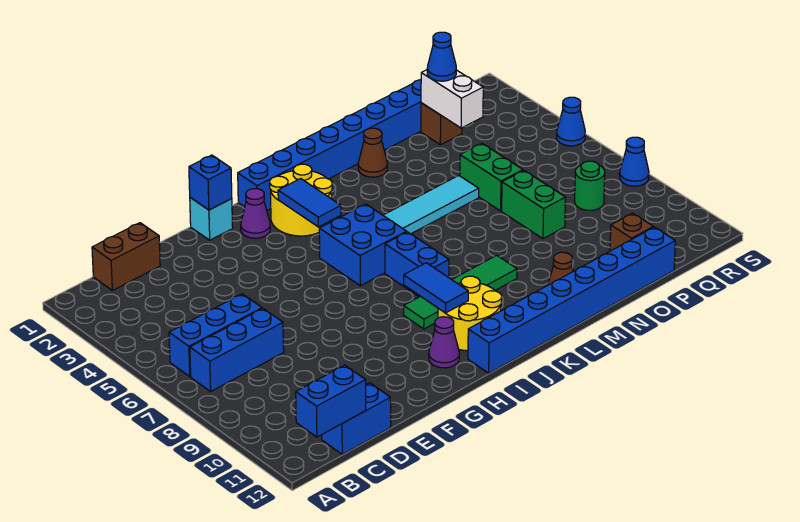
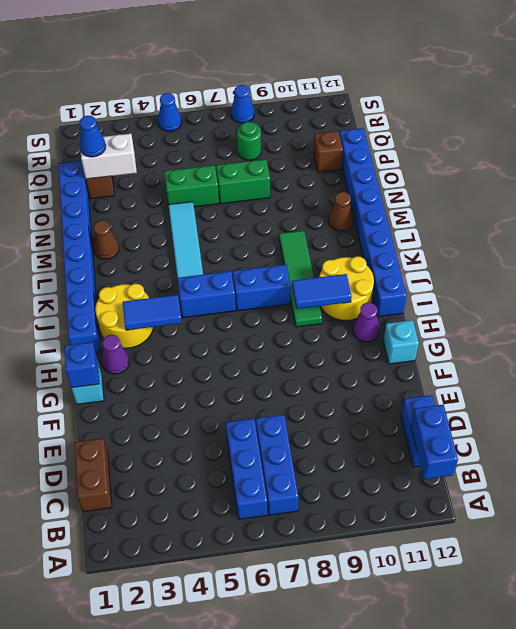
none -> cyan 1x1 brick [383,320,419,364]
blue 2x2 brick [319,204,407,286] -> blue 1x2 brick [178,271,236,318]

